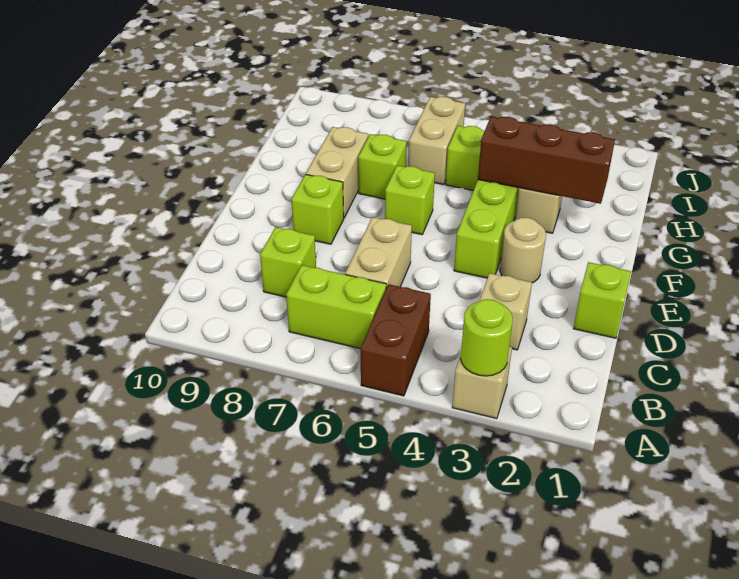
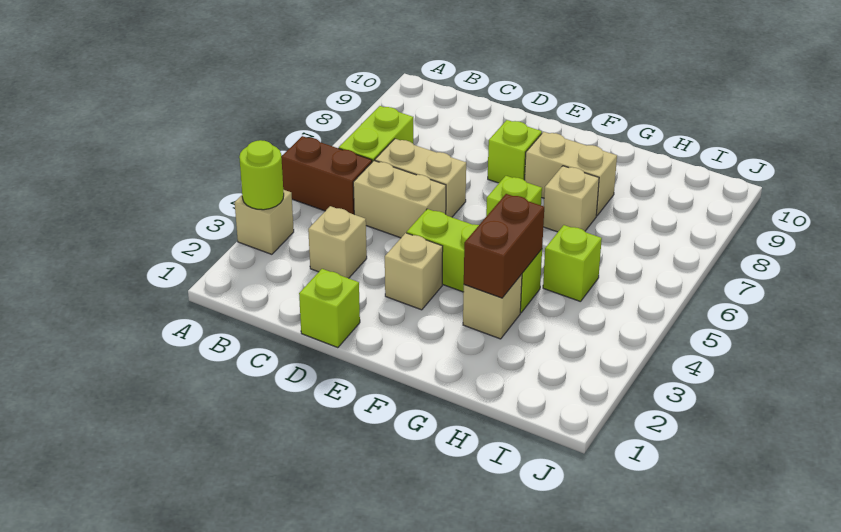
lime 1x1 brick [260,227,316,297] -> none
tan 1x1 round brick [500,218,546,283] -> tan 1x1 brick [385,233,443,310]
brown 1x3 brick [478,116,615,204] -> brown 1x2 brick [464,194,544,298]
lime 1x1 brick [358,134,407,199] -> tan 1x1 brick [543,166,599,232]
tan 1x2 brick [408,97,465,185] -> tan 1x2 brick moved to [353,161,446,238]

